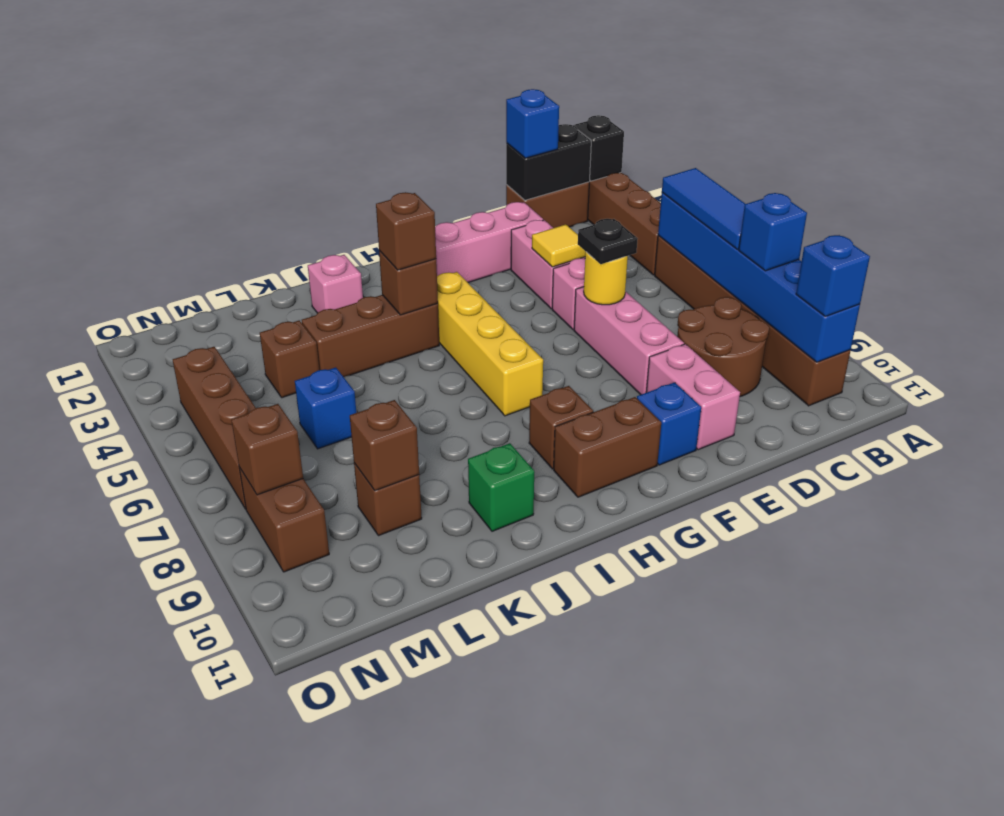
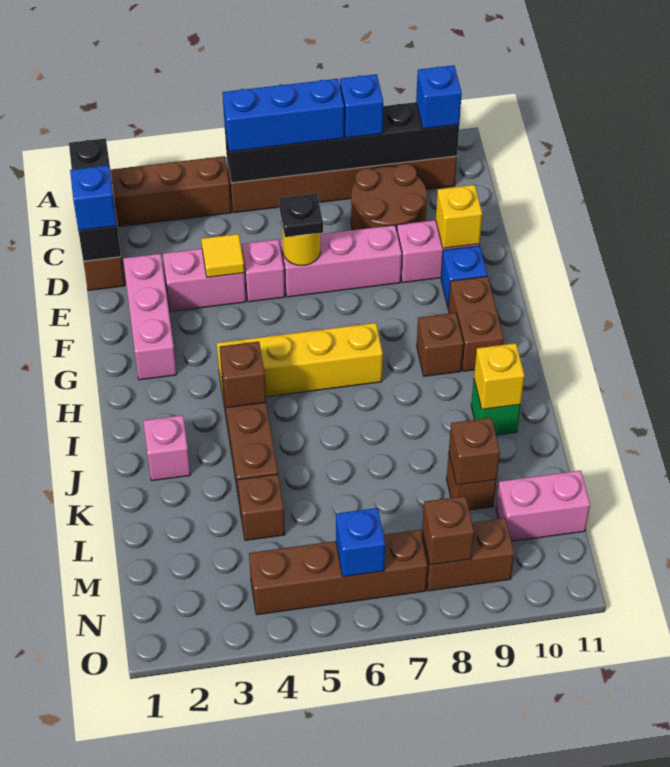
blue 1x6 brick [658,193,860,362] -> black 1x6 brick [225,102,459,183]
blue 1x3 tile [662,168,745,249] -> blue 1x3 brick [222,79,344,152]
none -> yellow 1x1 brick [436,185,482,248]
brown 1x1 brick [376,192,436,270] -> none
none -> yellow 1x1 brick [474,343,525,409]
blue 1x1 brick [295,367,356,449] -> blue 1x1 brick moved to [336,508,385,577]
none -> pink 1x2 brick [496,471,590,541]

